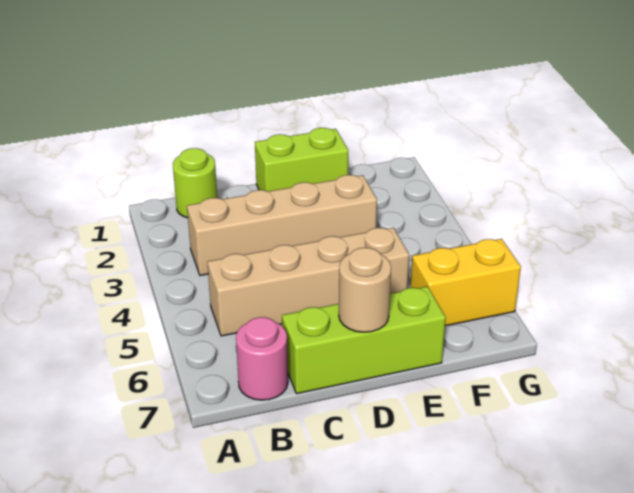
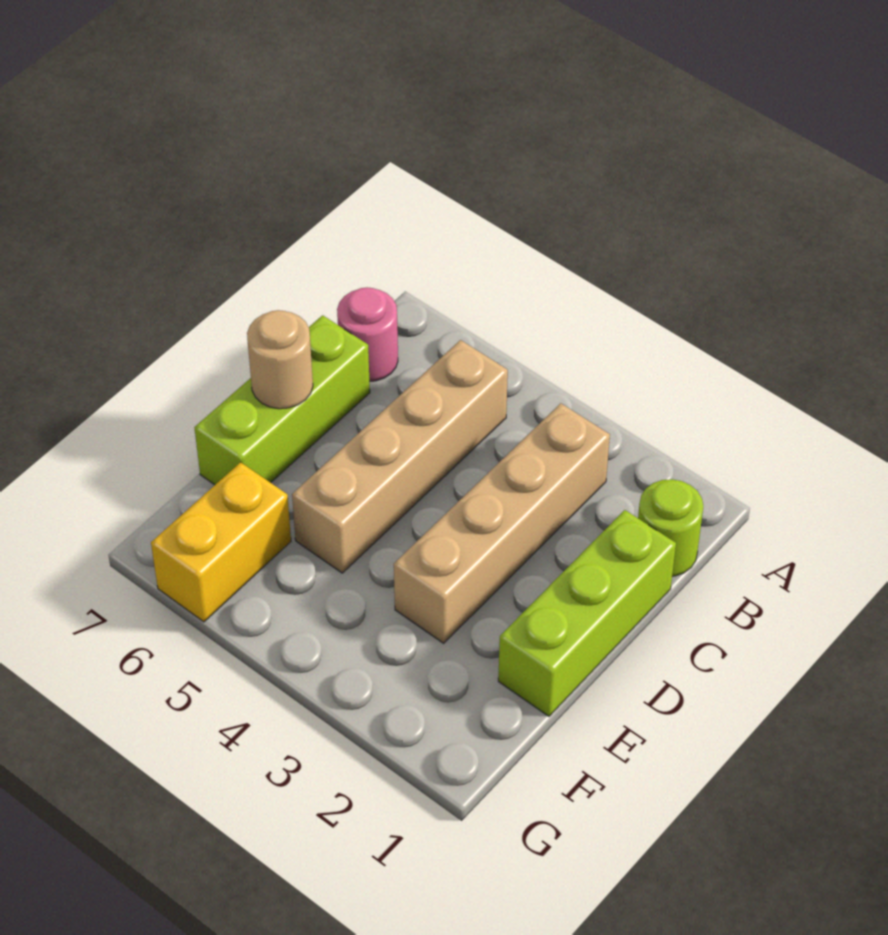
lime 1x2 brick [255,128,349,191] -> lime 1x3 brick [498,510,676,716]

